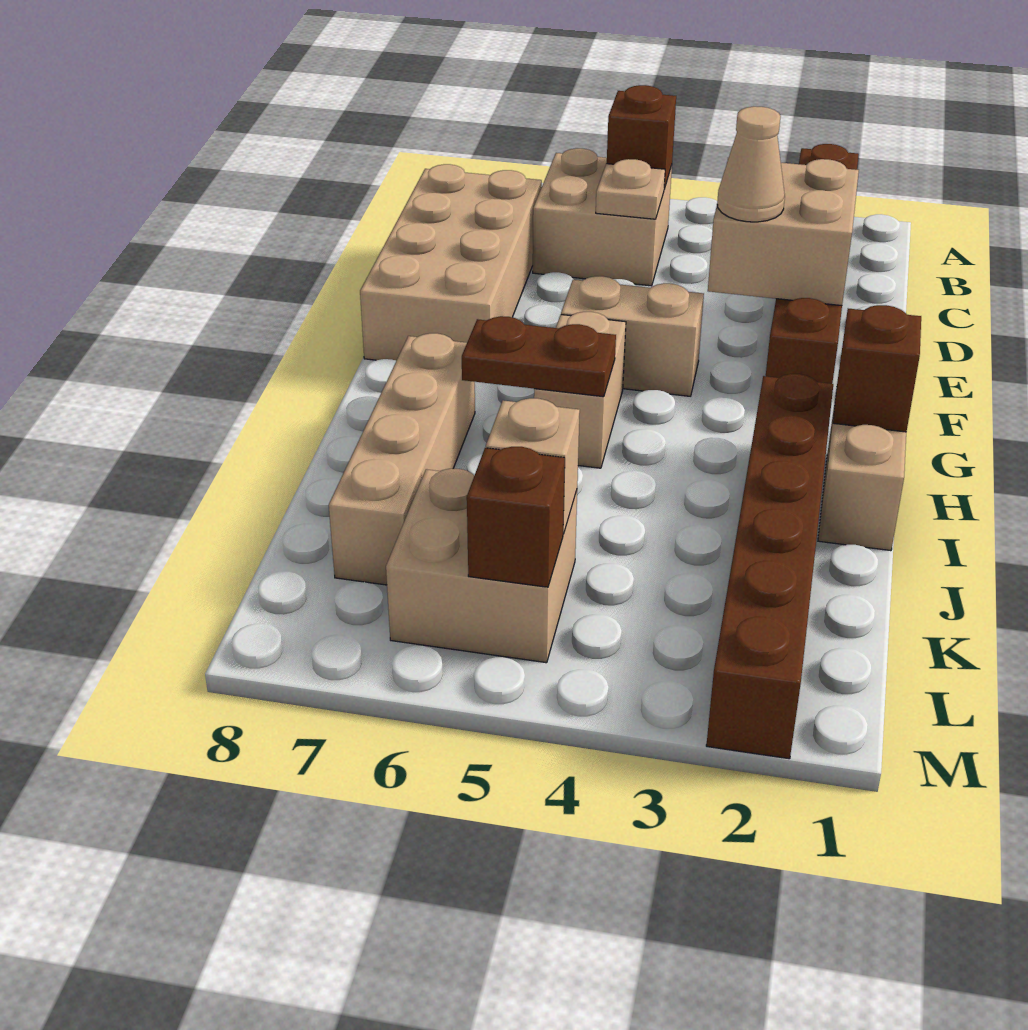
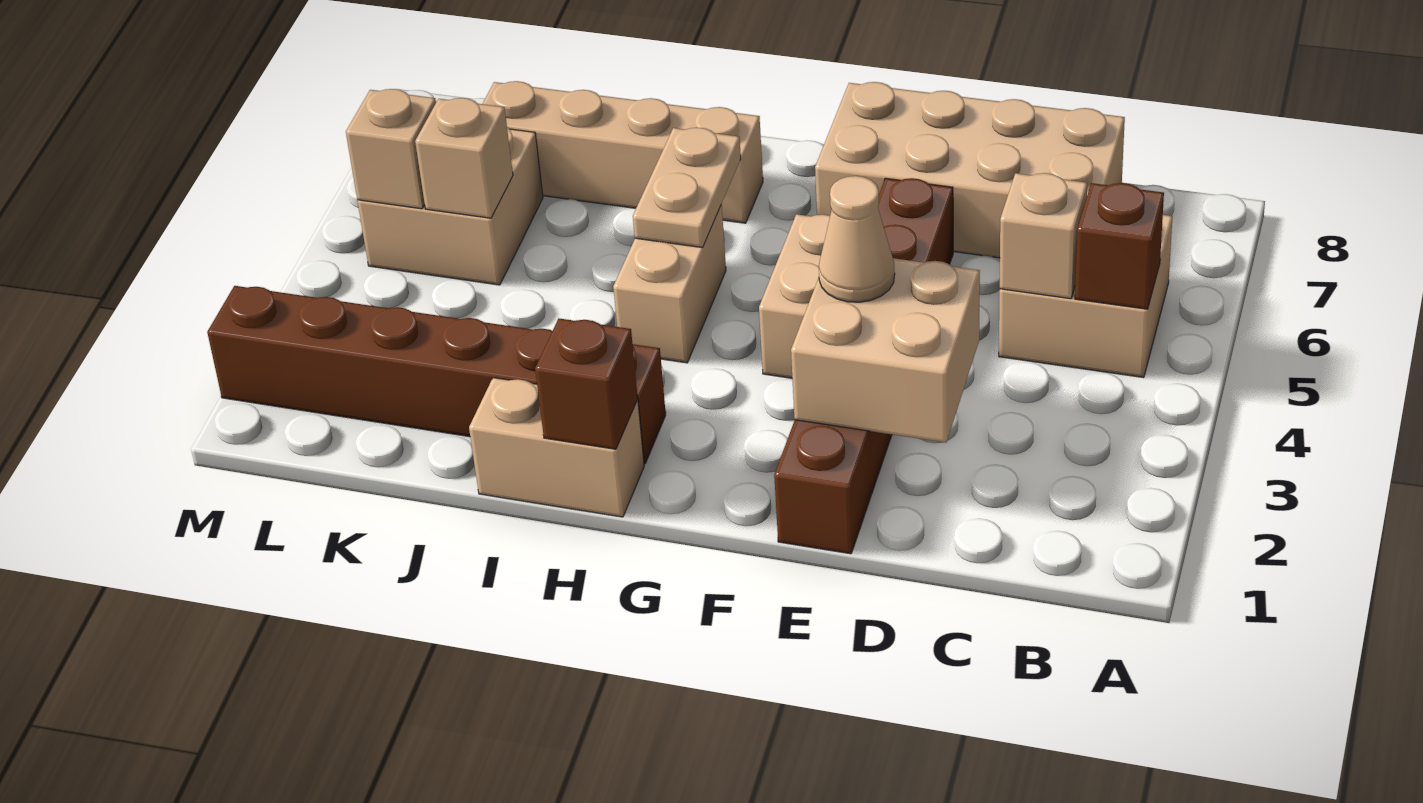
brown 1x6 brick [766,144,859,384] -> brown 1x6 brick turned to [774,178,953,554]
tan 1x1 plate [596,159,665,219] -> tan 1x1 brick [1000,173,1087,299]
tan 1x2 brick [534,312,626,468] -> tan 1x2 brick turned to [613,205,726,363]
brown 1x2 plate [462,316,616,397] -> tan 1x2 plate [633,128,741,248]
brown 1x1 brick [467,447,565,587] -> tan 1x1 brick [346,89,436,209]

